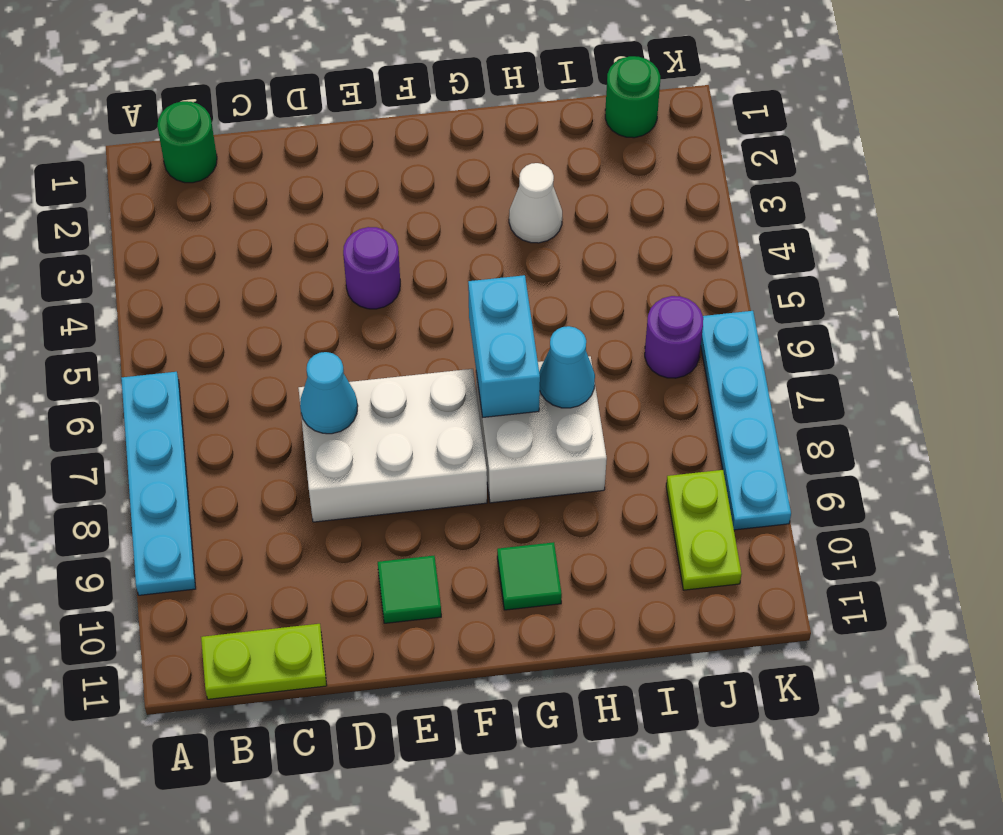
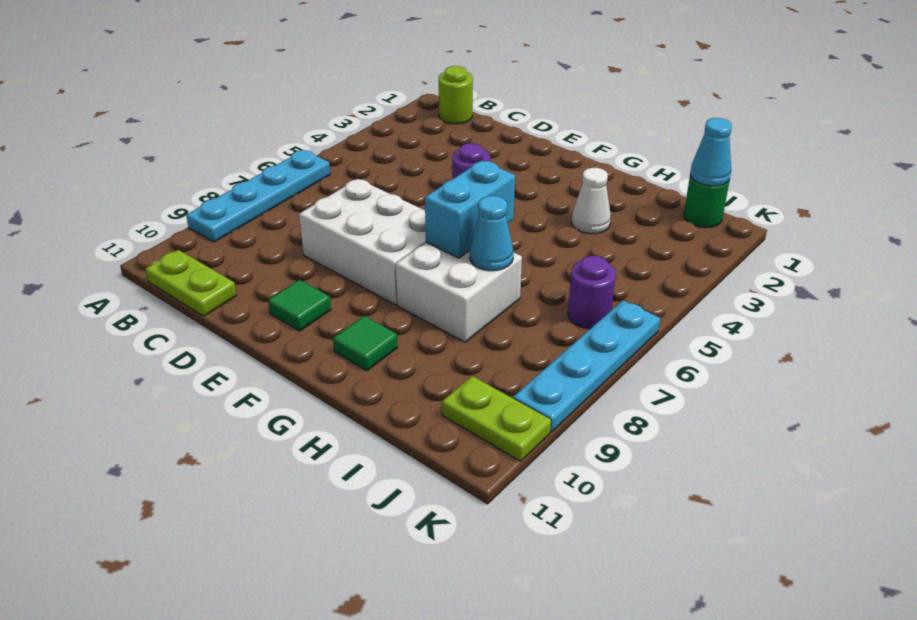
green 1x1 round brick [157,101,217,183] -> lime 1x1 round brick [439,66,473,124]
cyan 1x1 cone [300,352,358,434] -> cyan 1x1 cone moved to [690,118,732,186]
lime 1x2 plate [666,470,742,590] -> lime 1x2 plate turned to [442,376,551,461]

